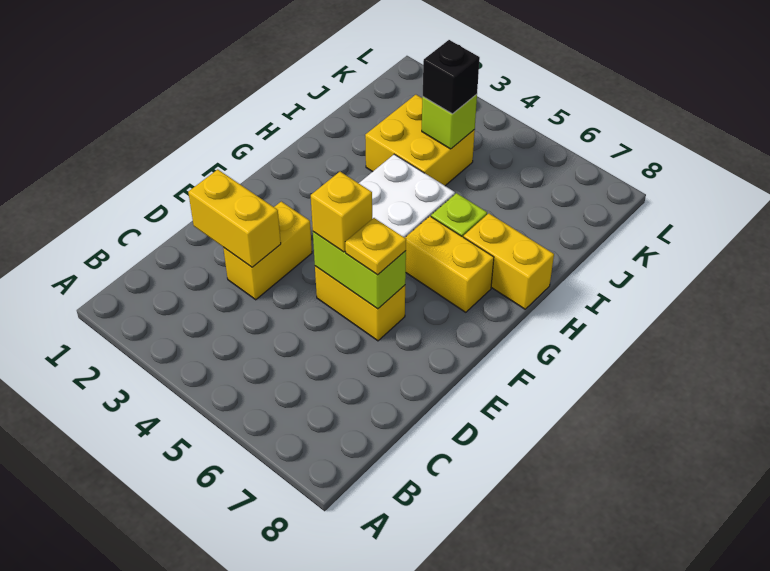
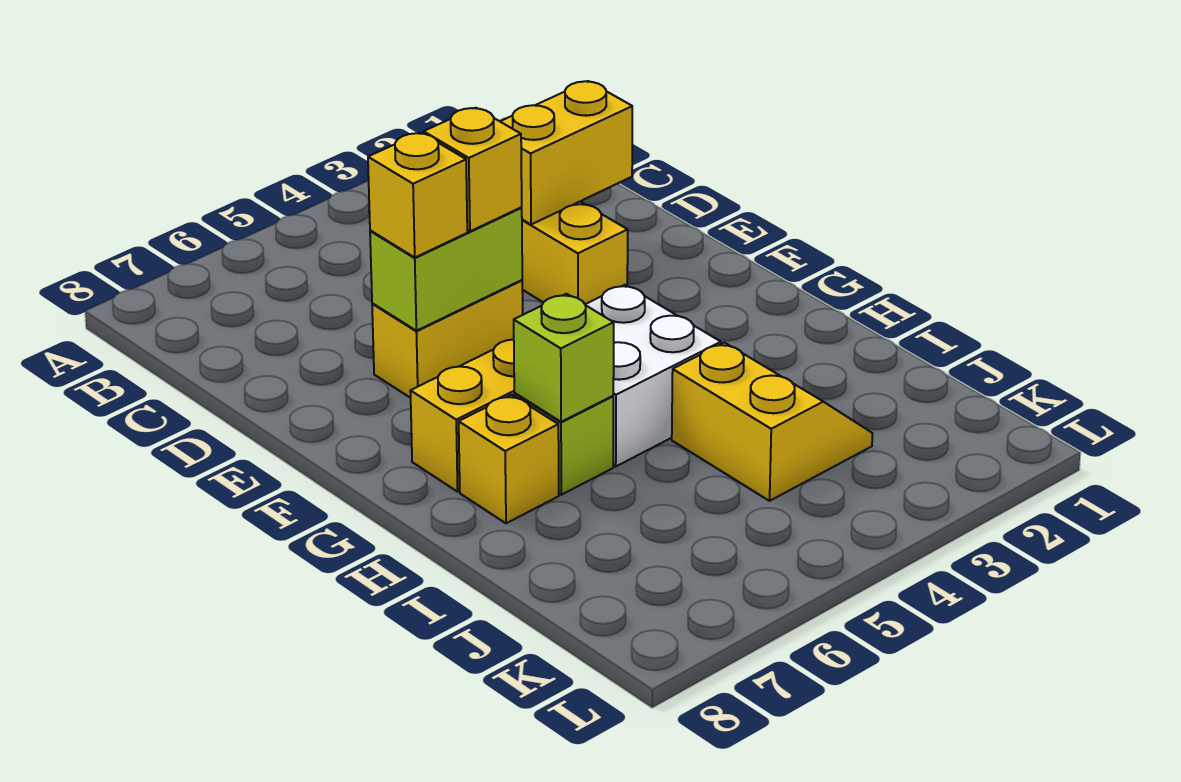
yellow 1x1 plate [345,218,406,275] -> yellow 1x1 brick [368,133,467,257]
yellow 1x2 brick [464,213,554,309] -> yellow 1x1 brick [459,395,559,523]
yellow 2x2 brick [365,95,475,186] -> yellow 2x2 slope [672,343,872,501]
lime 1x1 brick [422,94,477,149] -> lime 1x1 brick moved to [514,294,614,422]
black 1x1 brick [423,40,480,114] -> none

